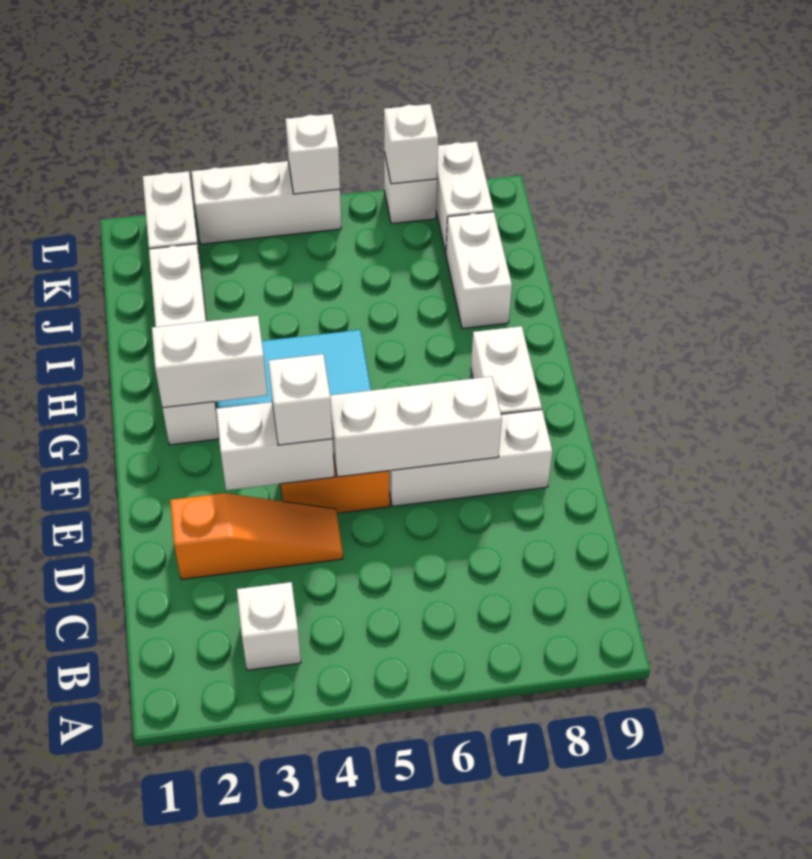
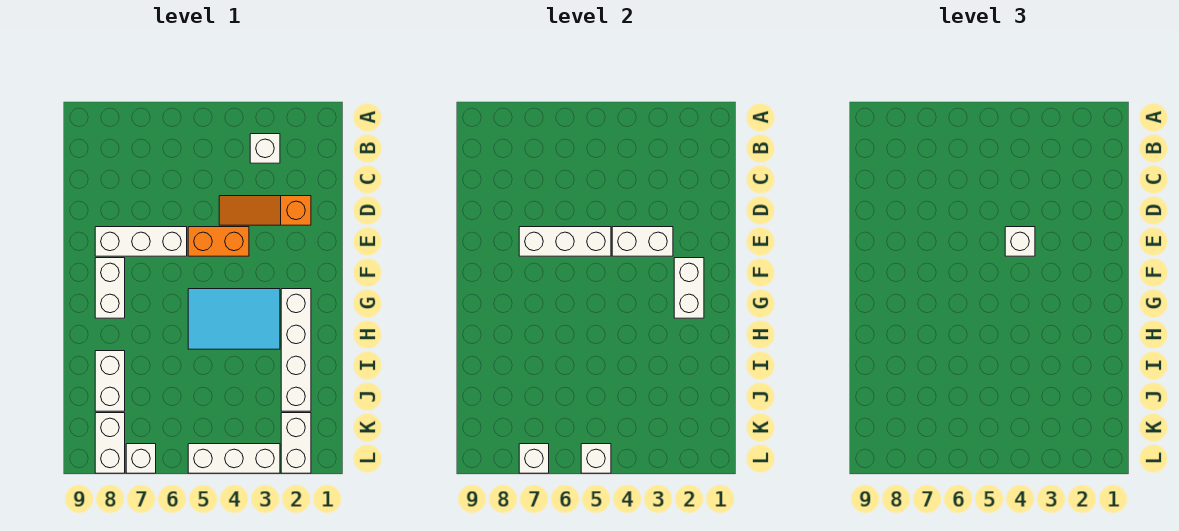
white 1x2 brick [152,316,267,408] -> white 1x2 brick turned to [674,258,704,318]

